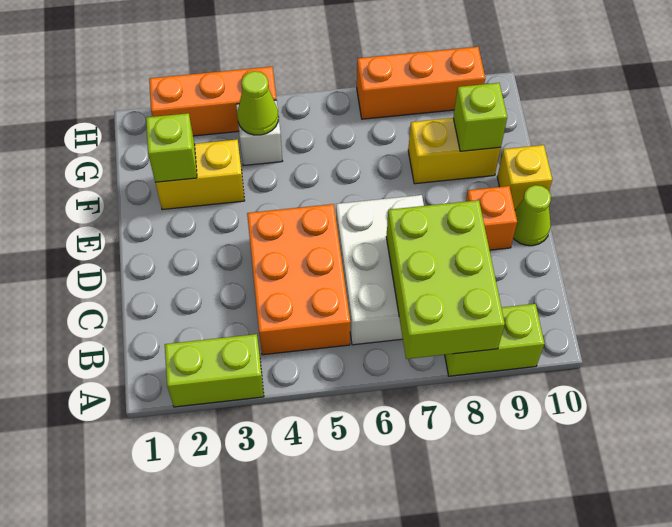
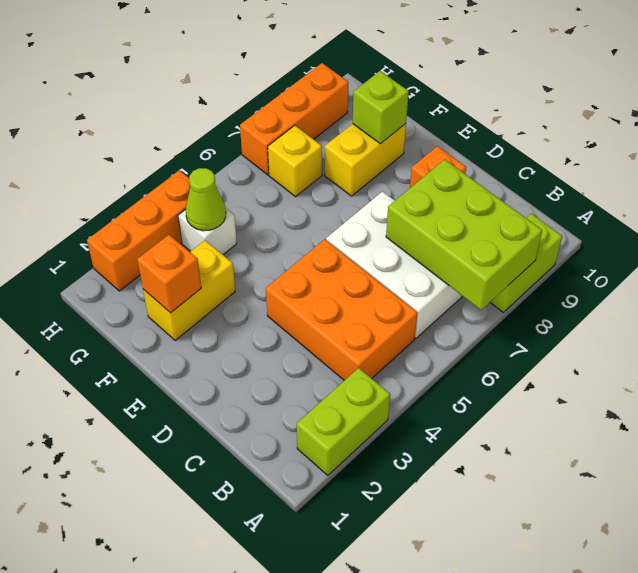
lime 1x1 cone [513,185,551,246] -> none
yellow 1x1 brick [497,145,552,210] -> yellow 1x1 brick moved to [268,126,322,197]
lime 1x1 brick [146,113,197,183] -> orange 1x1 brick [137,235,201,313]

